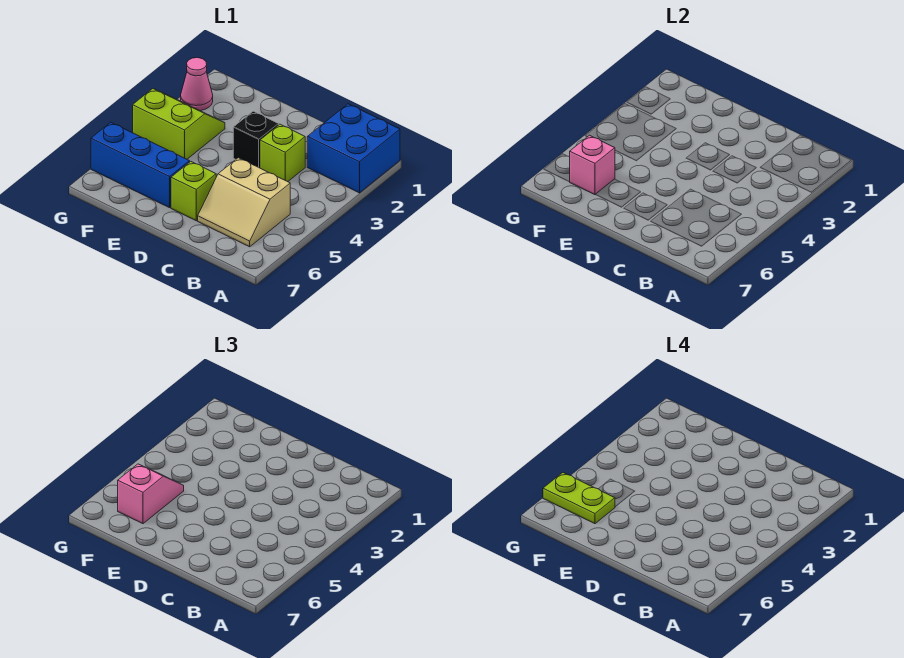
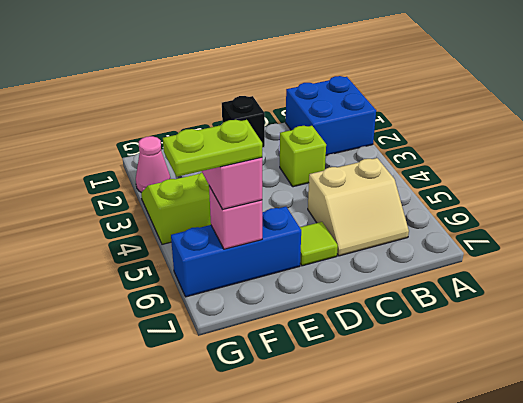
black 1x1 brick [233,111,279,168] -> black 1x1 brick moved to [222,96,265,148]
lime 1x1 brick [171,162,216,221] -> lime 1x1 tile [300,222,338,266]

